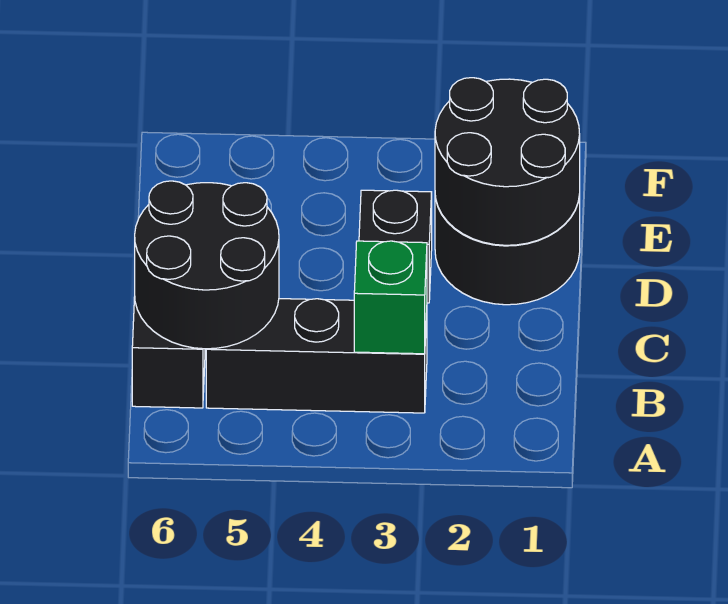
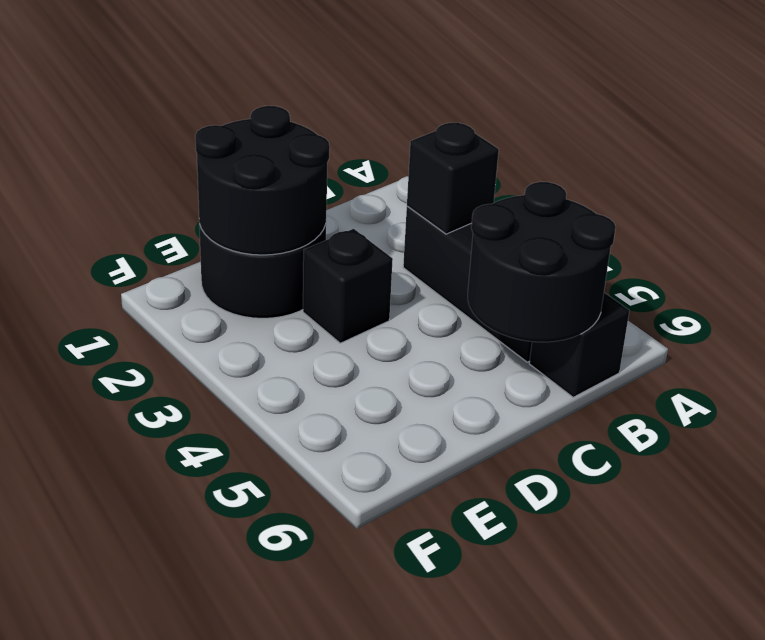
green 1x1 brick [354,241,427,354] -> black 1x1 brick [407,122,499,234]

